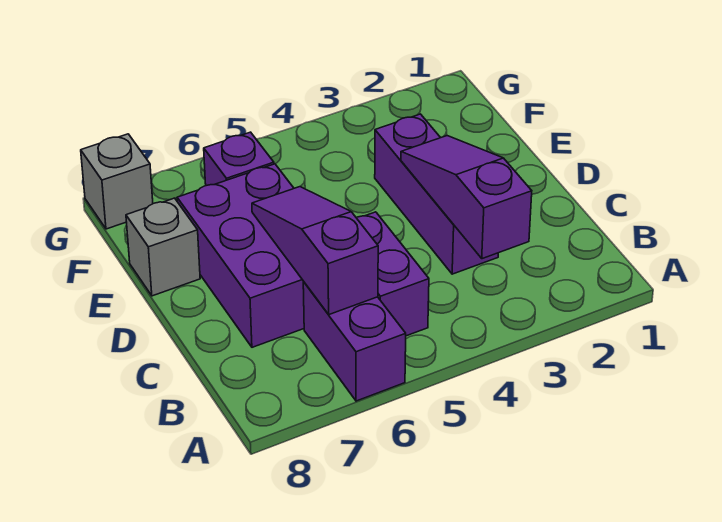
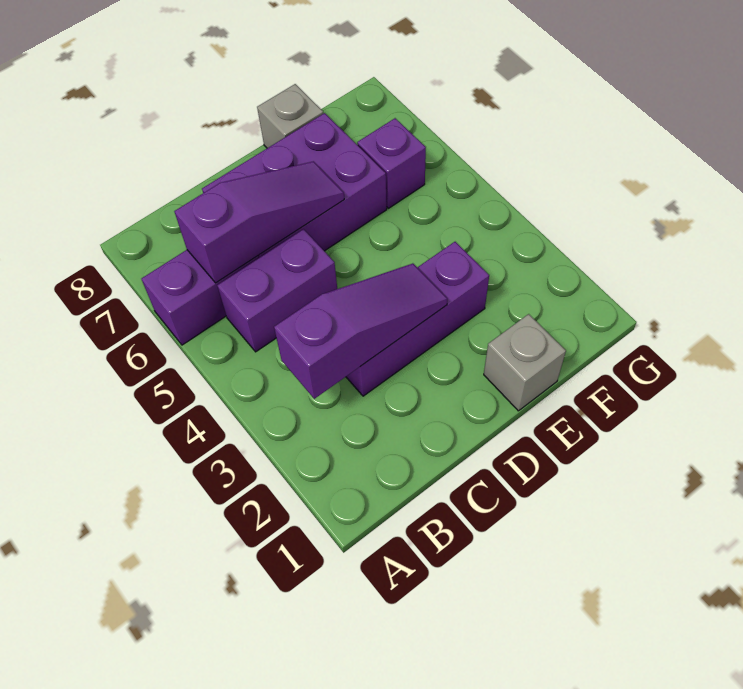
grey 1x1 brick [81,134,153,229] -> grey 1x1 brick moved to [484,314,566,411]

